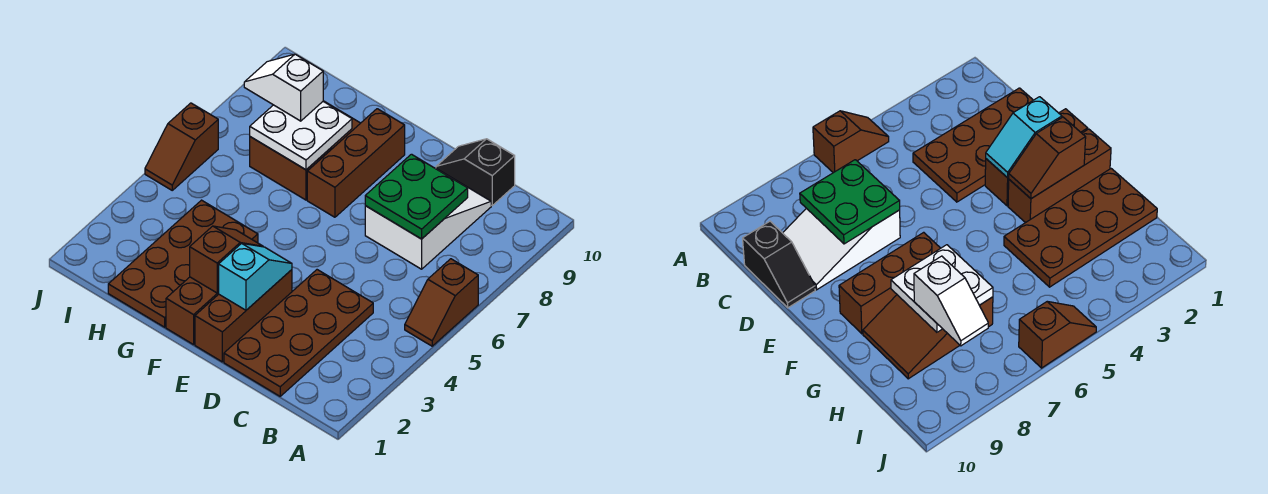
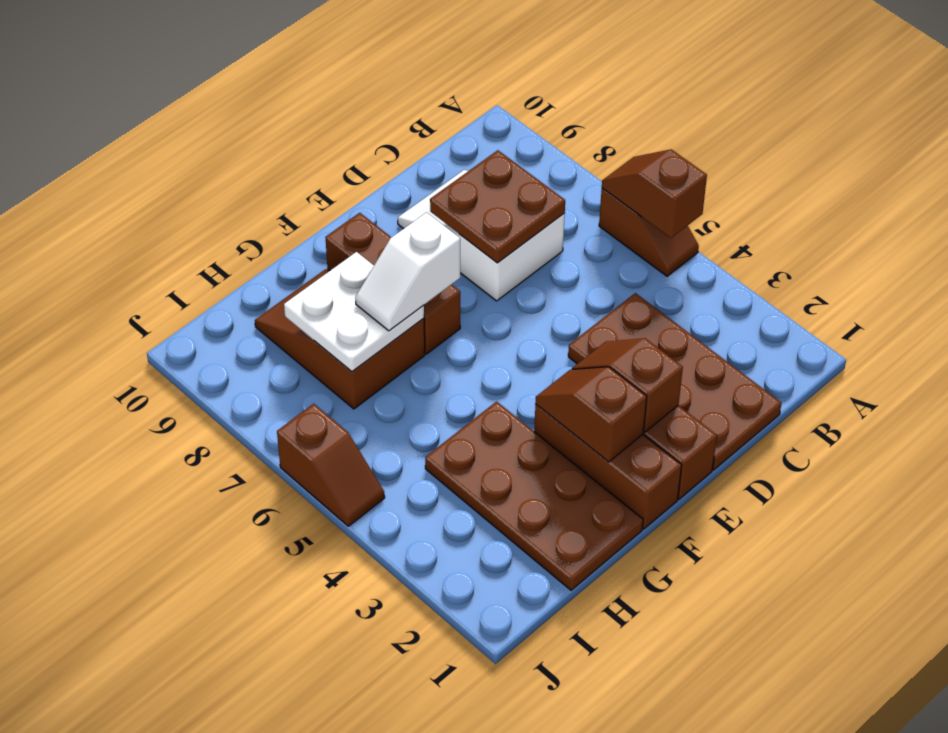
none -> brown 1x2 slope [602,149,707,238]
green 2x2 plate [365,154,468,239] -> brown 2x2 plate [430,150,565,263]
black 1x2 slope [436,139,515,205] -> none
cyan 1x2 slope [219,243,292,310] -> brown 1x2 slope [572,338,683,432]
white 1x2 slope [244,54,323,121] -> white 1x2 slope moved to [355,213,460,331]

